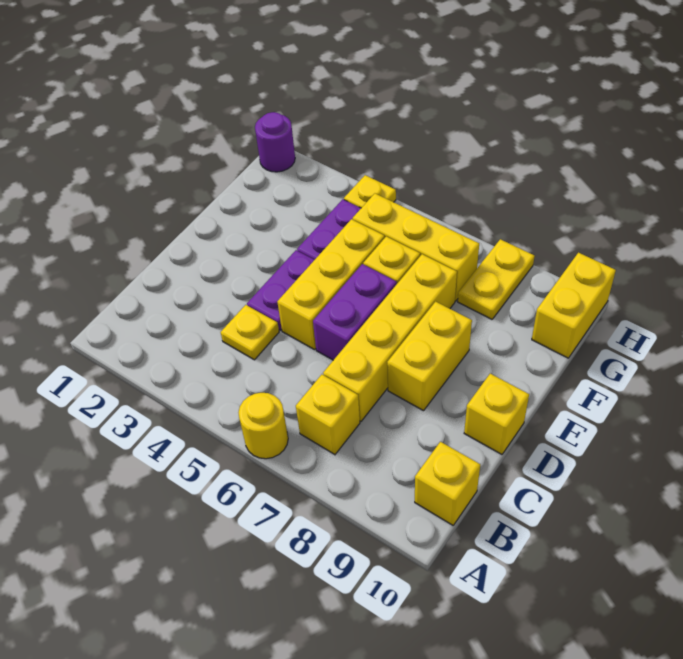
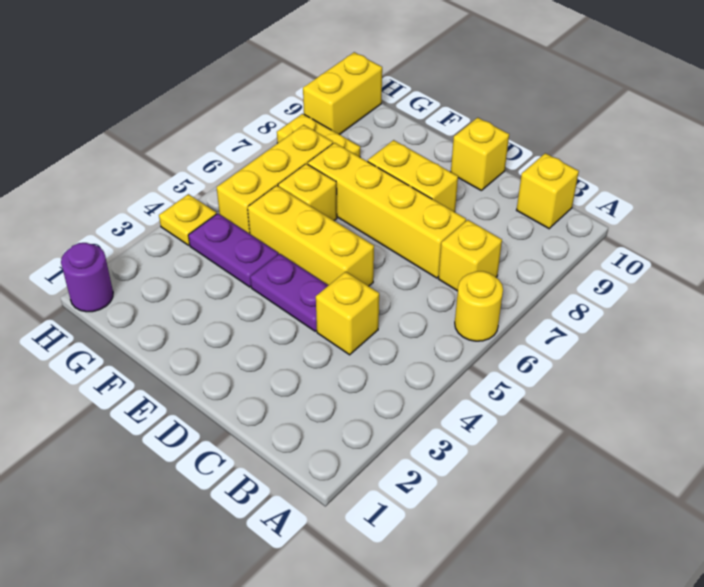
yellow 1x1 plate [221,305,279,360] -> yellow 1x1 brick [316,272,379,355]
purple 1x2 brick [313,264,397,360] -> none
yellow 1x2 brick [532,253,616,358] -> yellow 1x2 brick turned to [303,52,382,135]

